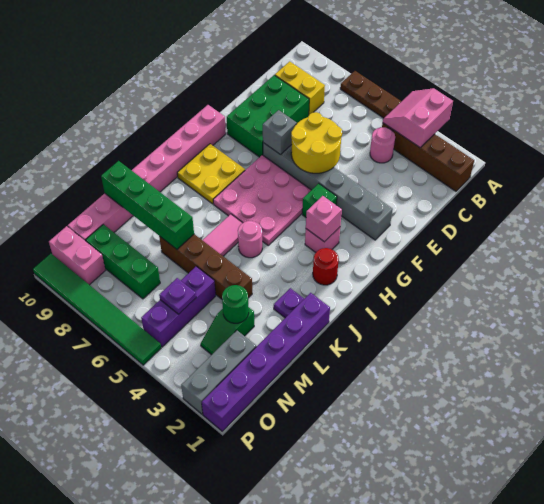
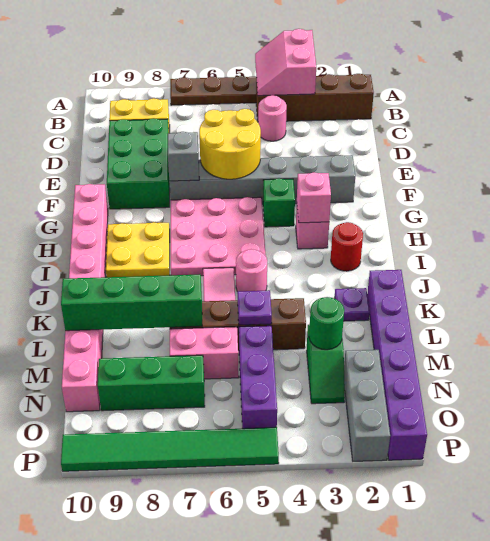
purple 1x1 plate [159,278,196,314] -> purple 1x1 plate moved to [237,290,272,325]
pink 1x2 brick [49,226,106,285] -> pink 1x2 brick moved to [170,327,239,379]

